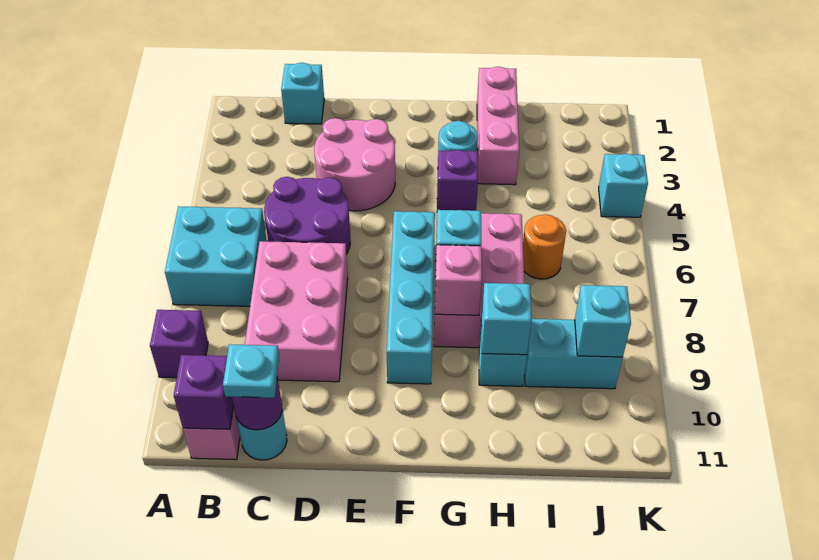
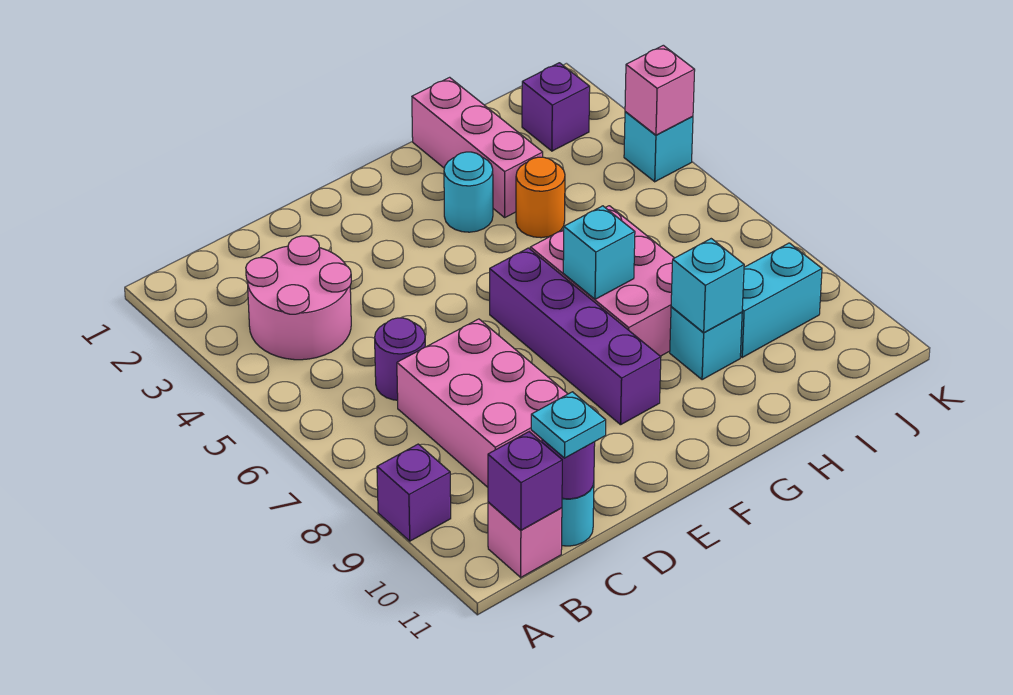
cyan 2x2 brick [165,206,267,306] -> none
cyan 1x1 brick [281,63,324,124] -> none
purple 2x2 round brick [264,177,350,254] -> purple 1x1 round brick [375,318,425,400]
pink 2x2 round brick [314,118,395,211] -> pink 2x2 round brick moved to [246,236,351,360]
cyan 1x4 brick [387,211,435,384] -> purple 1x4 brick [490,248,661,425]
purple 1x1 brick [437,150,478,211] -> purple 1x1 brick moved to [522,63,590,151]
pink 1x1 brick [435,245,482,315] -> pink 1x1 brick moved to [625,45,695,135]
orange 1x1 round brick [523,214,566,279] -> orange 1x1 round brick moved to [516,157,565,238]
cyan 1x1 brick [575,285,631,357] -> none

